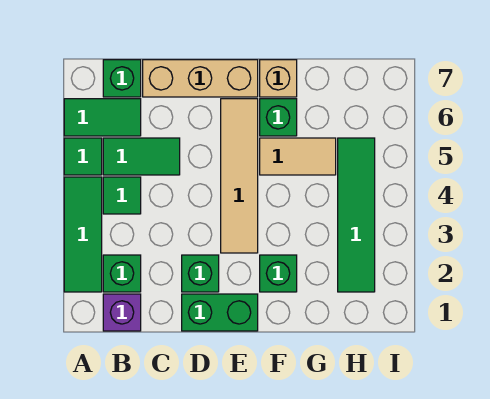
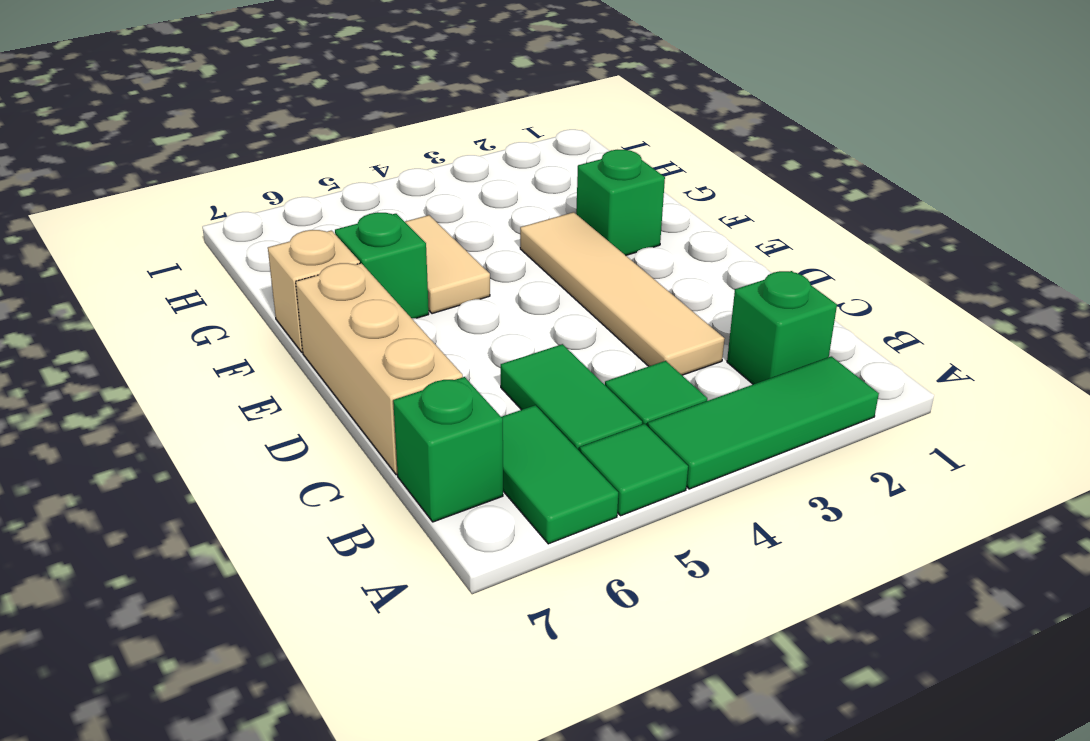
purple 1x1 brick [103,294,141,331] -> none
green 1x2 brick [182,294,258,331] -> none
green 1x1 brick [182,255,219,292] -> none
tan 1x4 tile [221,99,258,253] -> tan 1x4 tile turned to [520,212,724,375]
green 1x4 tile [338,138,375,292] -> none

